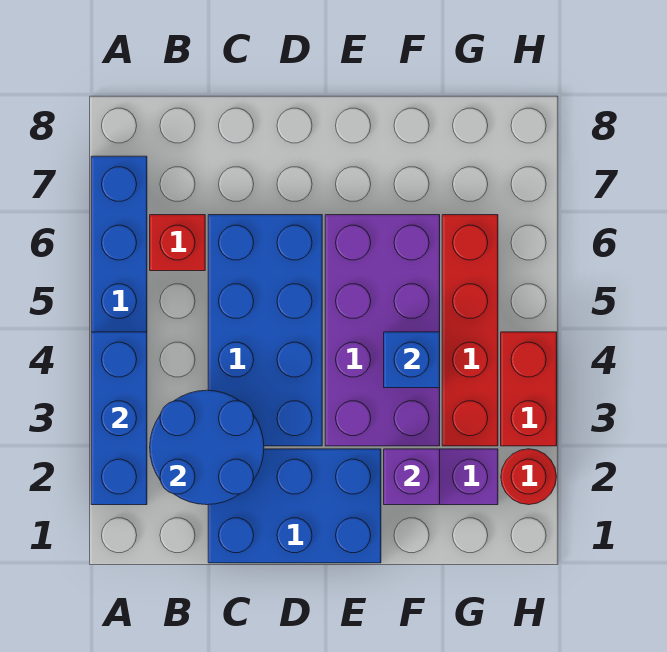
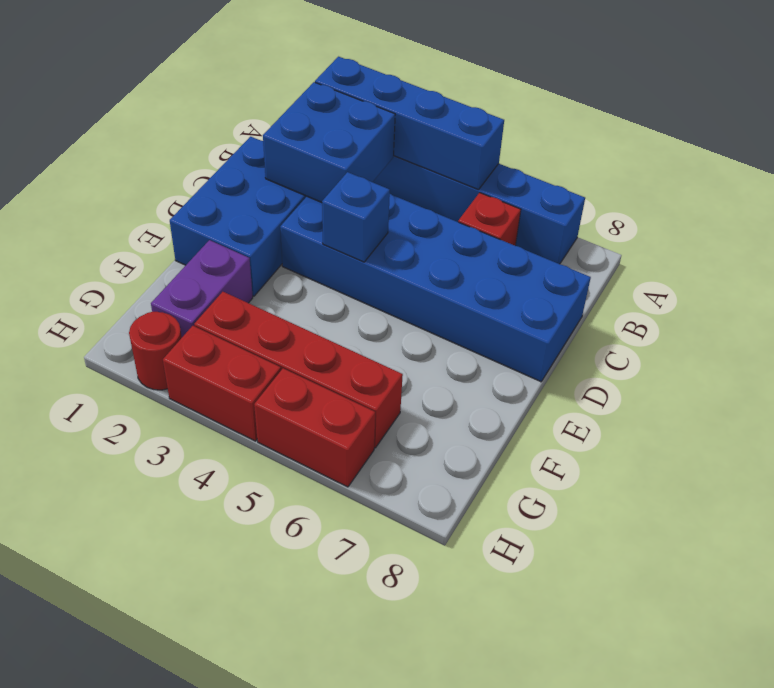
blue 1x3 brick [91,332,147,505] -> blue 1x4 brick [315,57,504,190]
blue 2x2 round brick [150,390,264,505] -> blue 2x2 brick [263,82,395,202]
blue 2x4 brick [208,215,322,446] -> blue 2x6 brick [280,194,591,382]
purple 2x4 brick [325,215,440,446] -> none
purple 1x1 brick [384,449,440,505] -> none
blue 1x1 brick [384,332,440,388] -> blue 1x1 brick moved to [322,172,390,262]
none -> red 1x2 brick [254,368,375,487]

